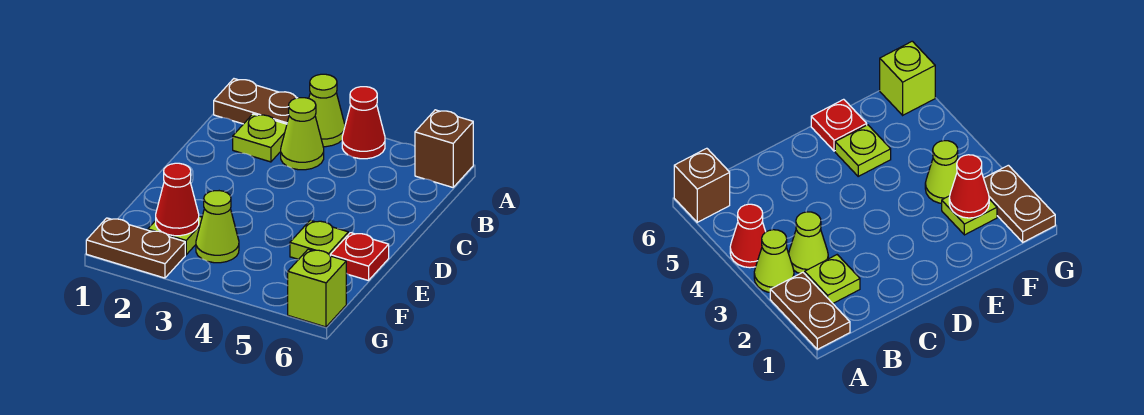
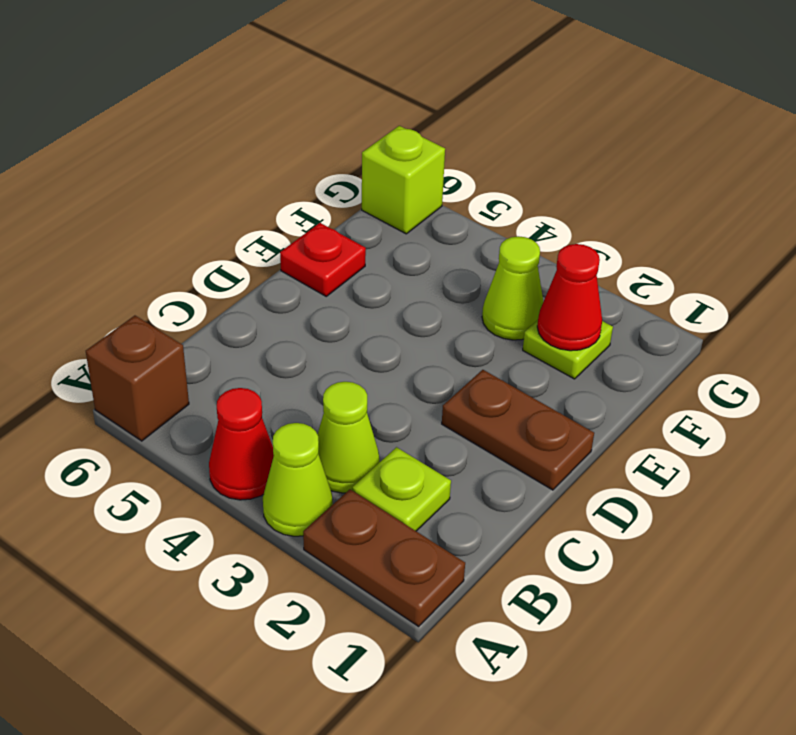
lime 1x1 plate [290,220,348,259] -> none
brown 1x2 plate [86,218,185,278] -> brown 1x2 plate moved to [442,370,594,490]

